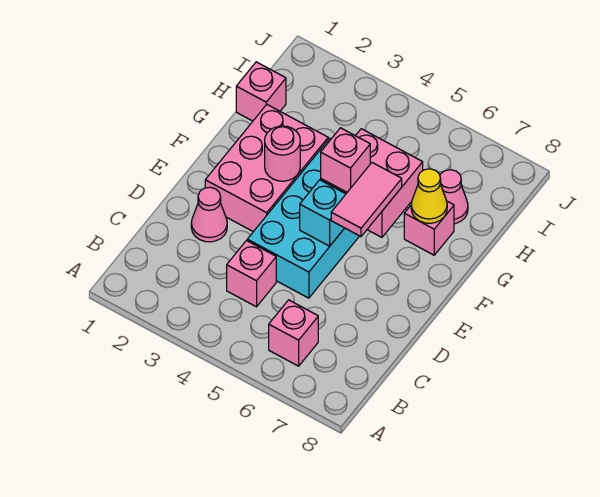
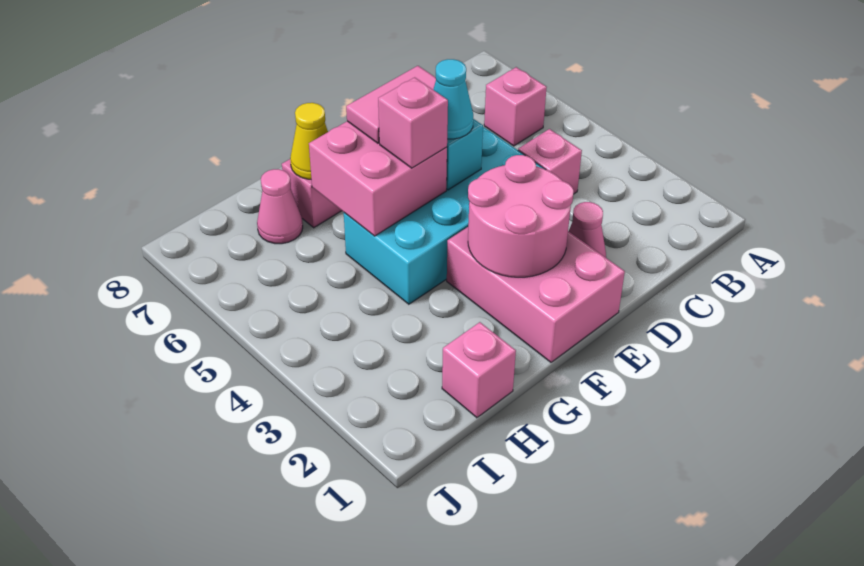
pink 2x3 brick [205,105,328,232] -> pink 2x3 brick turned to [447,227,625,362]
none -> cyan 1x1 cone [433,59,473,139]
pink 1x1 round brick [265,126,300,181] -> pink 2x2 round brick [468,155,574,277]

